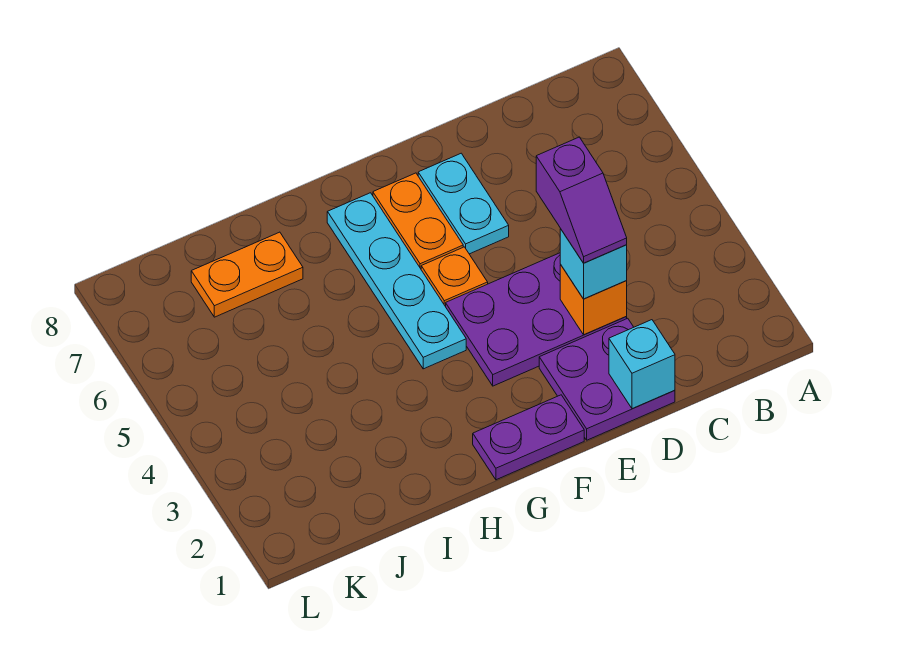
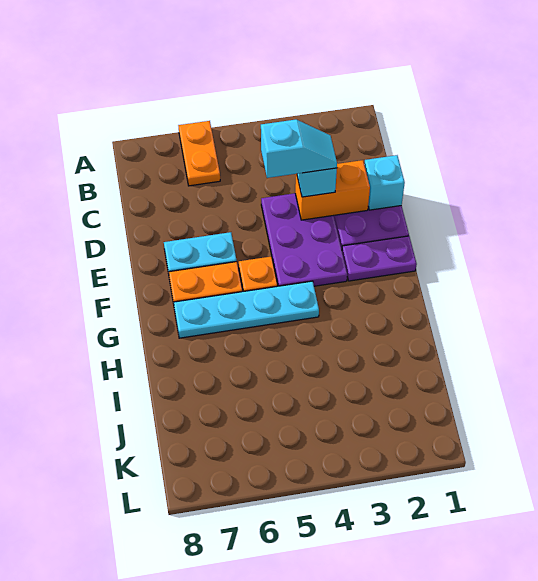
orange 1x1 brick [560,265,627,335] -> orange 1x2 brick [295,160,370,220]
purple 1x2 slope [536,137,627,263] -> cyan 1x2 slope [261,120,337,178]
purple 1x2 plate [473,395,584,480] -> purple 1x2 plate turned to [342,236,417,281]
orange 1x2 plate [191,232,303,317] -> orange 1x2 plate moved to [178,121,220,186]

